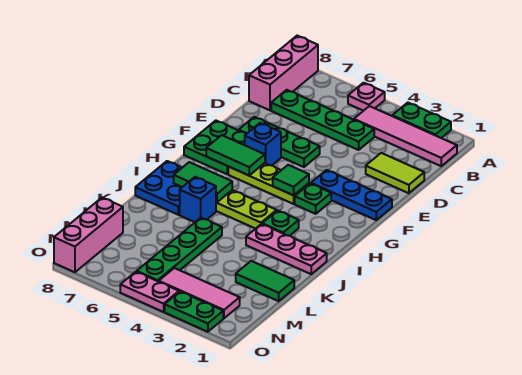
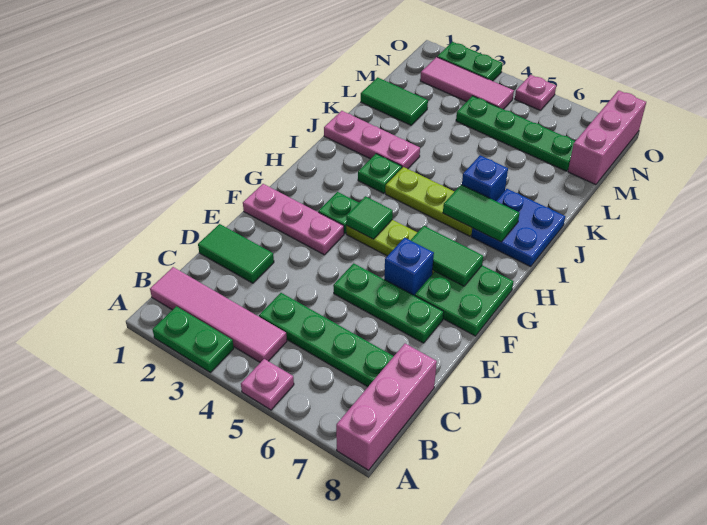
lime 1x2 tile [366,153,424,193] -> green 1x2 tile [198,224,274,283]
blue 1x3 plate [311,170,392,220] -> pink 1x3 plate [243,184,344,255]
green 1x4 plate [137,218,222,281] -> green 1x4 plate turned to [456,96,575,171]
pink 1x2 plate [120,272,179,312] -> pink 1x1 plate [515,75,556,110]

